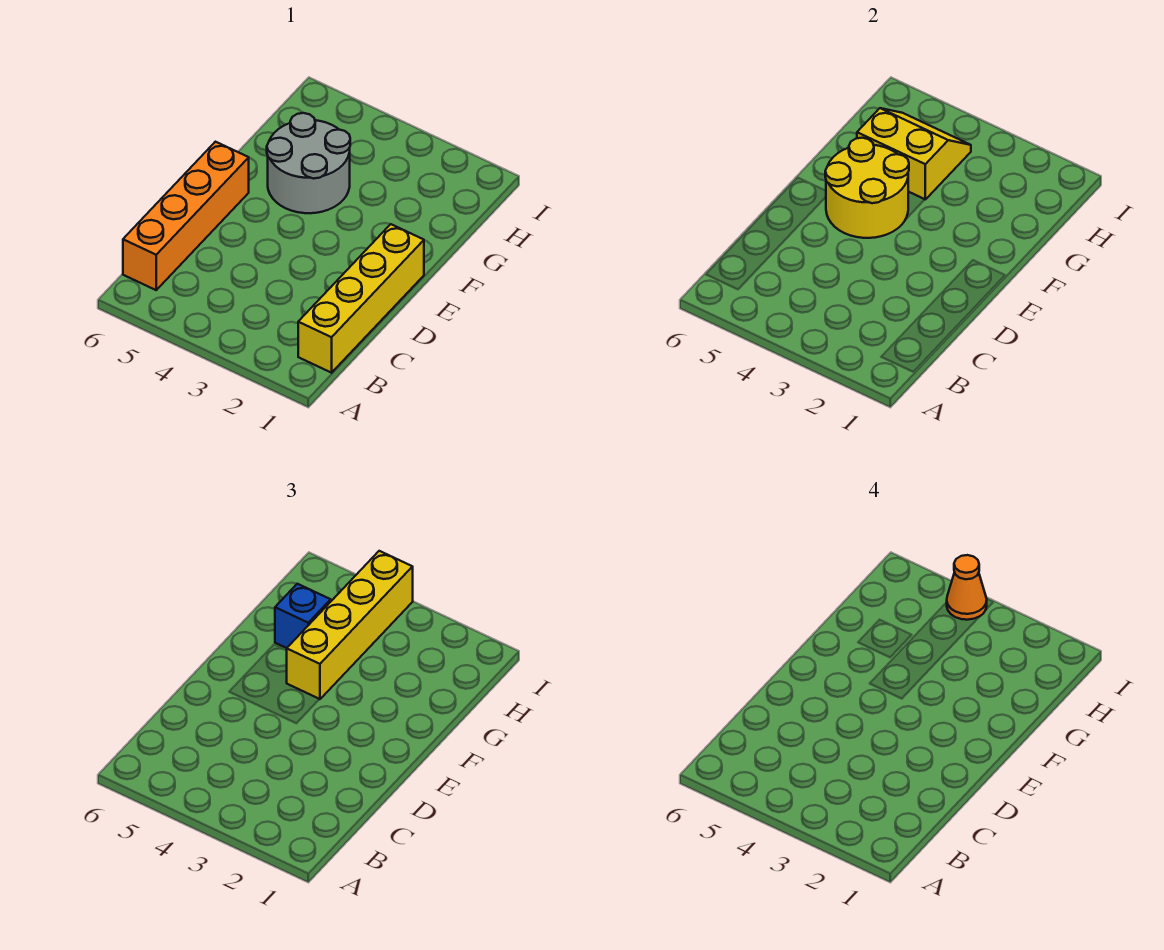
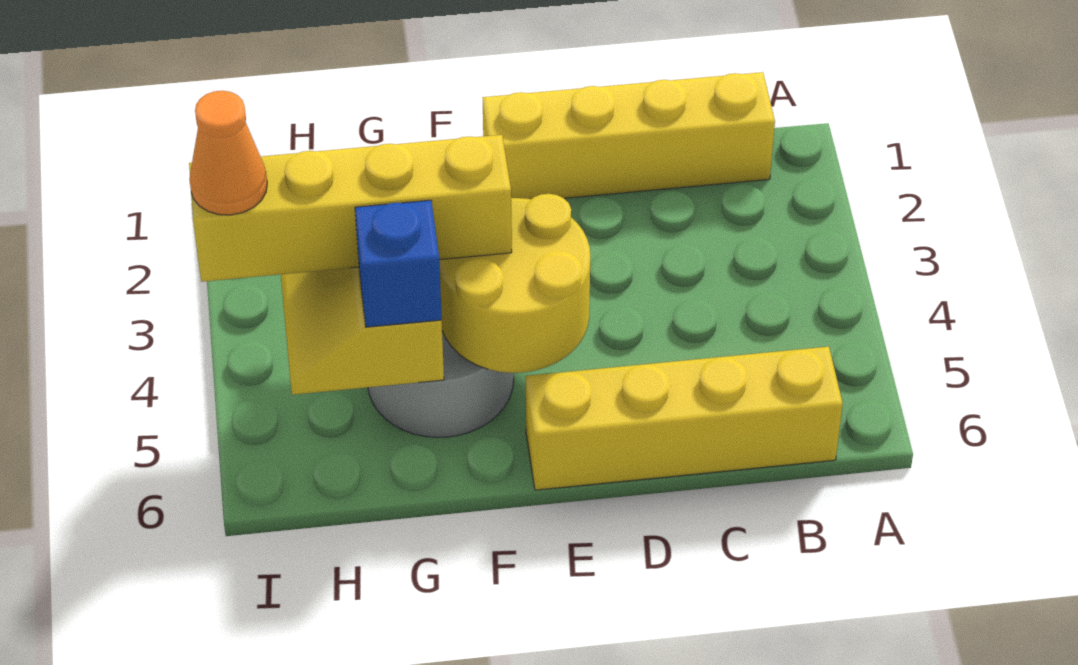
orange 1x4 brick [123,142,249,290] -> yellow 1x4 brick [526,347,843,490]

